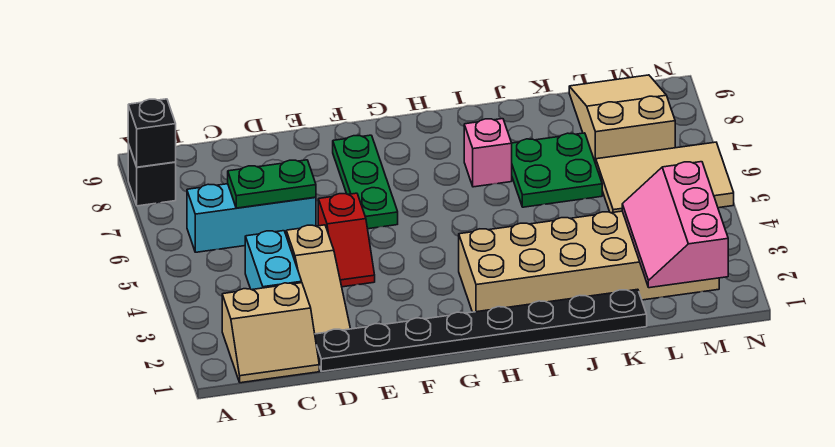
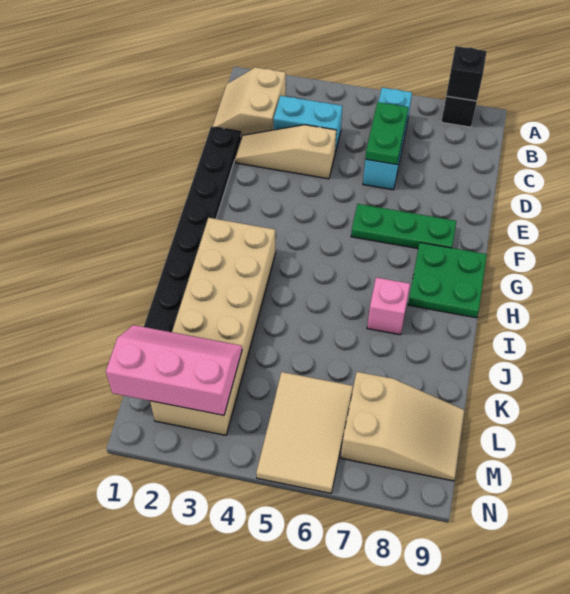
red 1x2 slope [318,193,375,287] -> none
green 2x2 plate [512,133,602,207] -> green 2x2 plate moved to [408,243,487,318]

